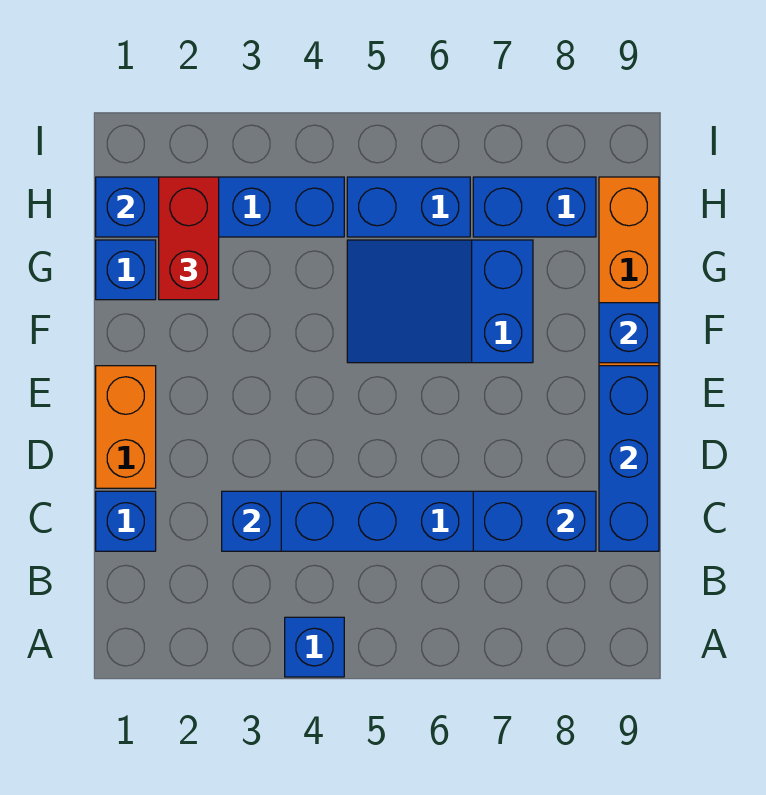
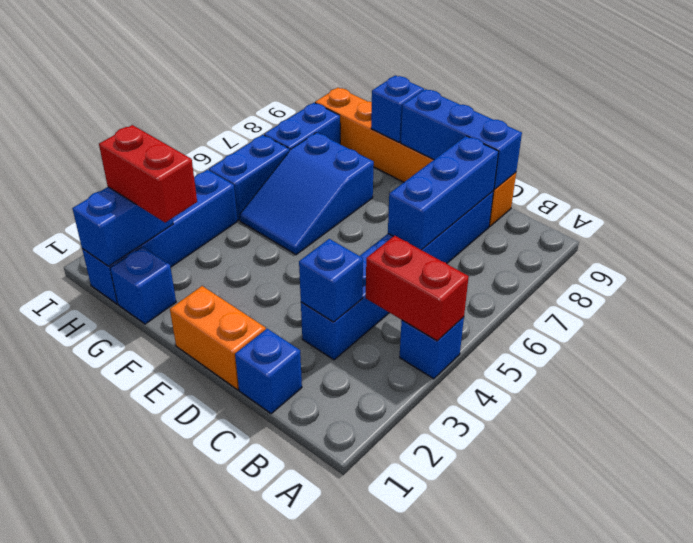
none -> red 1x2 brick [366,236,469,341]
blue 1x2 brick [473,491,596,551] -> blue 1x3 brick [388,136,499,250]

